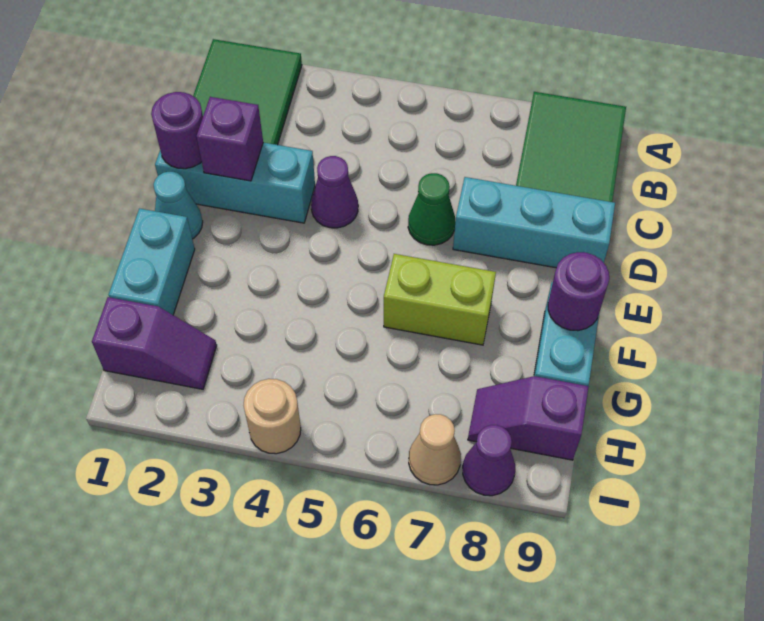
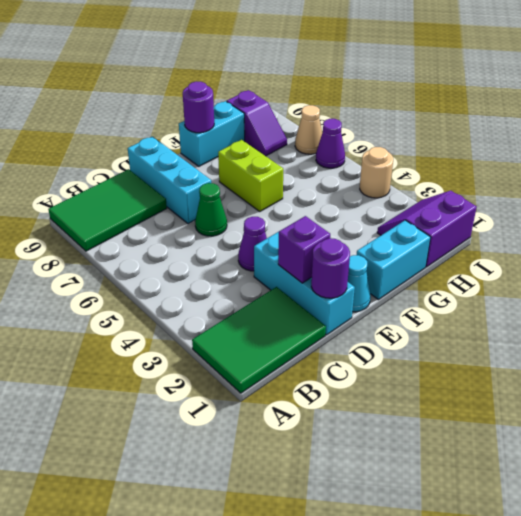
purple 1x2 slope [92,297,217,389] -> purple 2x2 slope [377,191,477,267]
purple 1x1 cone [463,425,515,496] -> purple 1x1 cone moved to [316,119,345,168]

